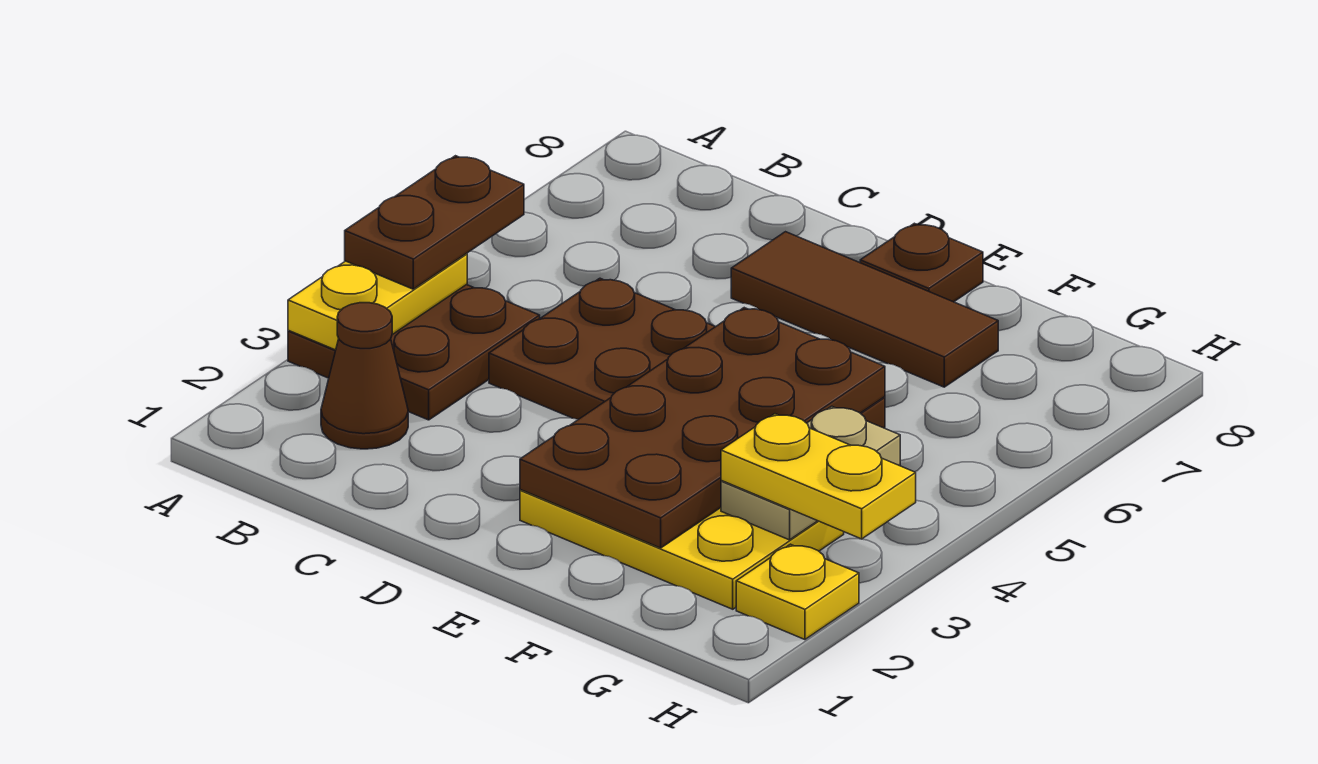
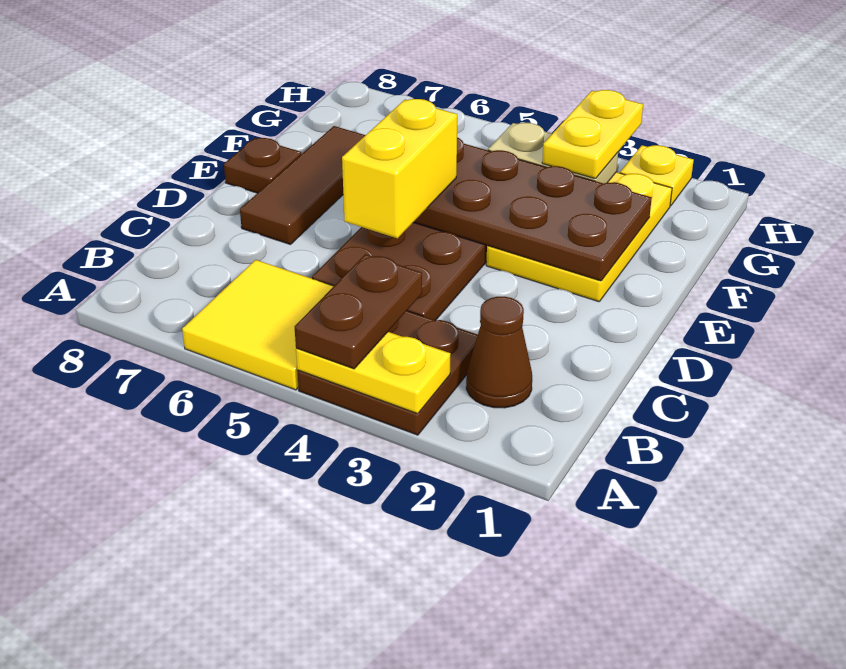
brown 1x2 plate [345,156,524,289] -> brown 1x2 plate turned to [295,254,422,369]
none -> yellow 2x2 tile [182,260,334,390]
none -> yellow 1x2 brick [342,99,457,238]

